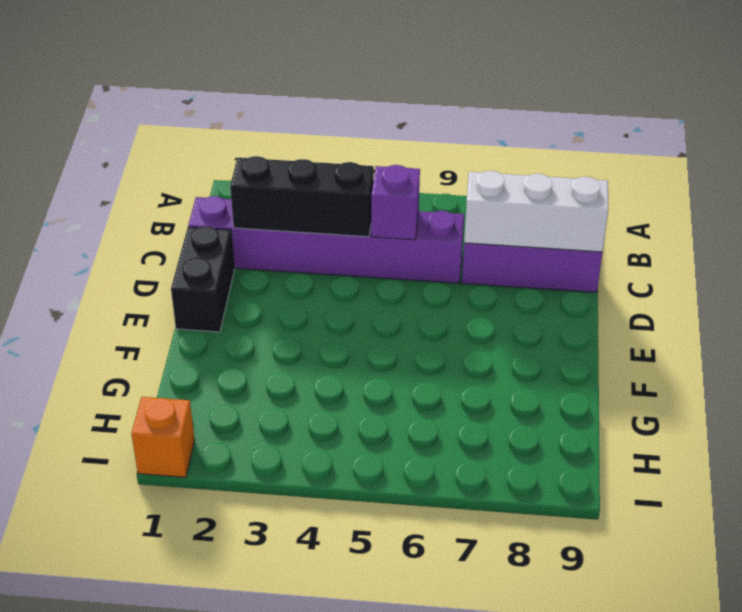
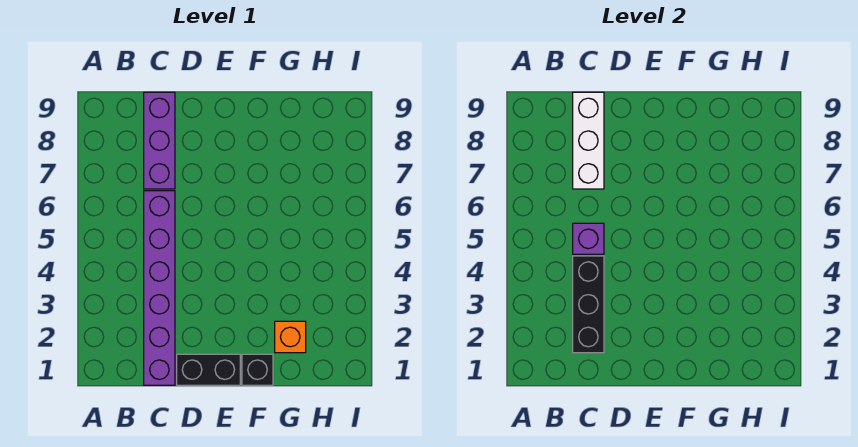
none -> black 1x1 brick [242,354,273,385]
orange 1x1 brick [131,397,195,477] -> orange 1x1 brick moved to [275,321,306,353]

